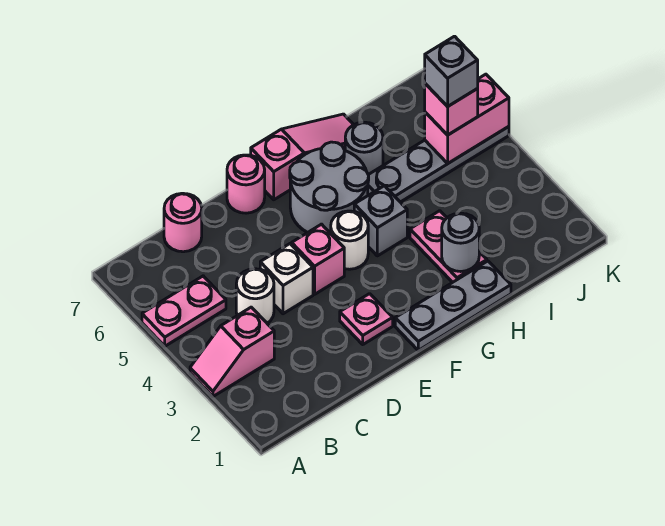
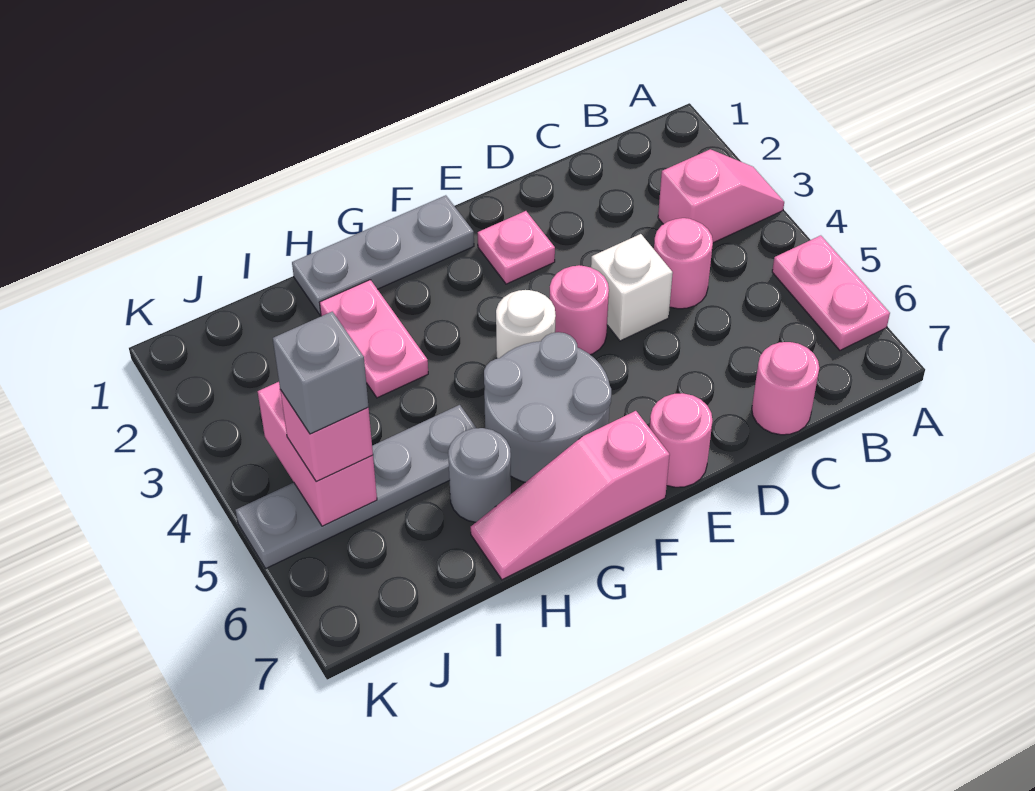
pink 1x2 plate [142,276,226,346] -> pink 1x2 plate turned to [772,236,890,350]
white 1x1 round brick [236,269,274,323] -> pink 1x1 round brick [654,218,713,309]
pink 1x1 brick [292,224,344,294] -> pink 1x1 round brick [550,265,609,355]
grey 1x1 brick [354,186,407,256] -> none
grey 1x1 round brick [442,213,479,272] -> none
pink 1x2 brick [425,74,509,163] -> pink 1x2 brick turned to [258,382,377,526]

